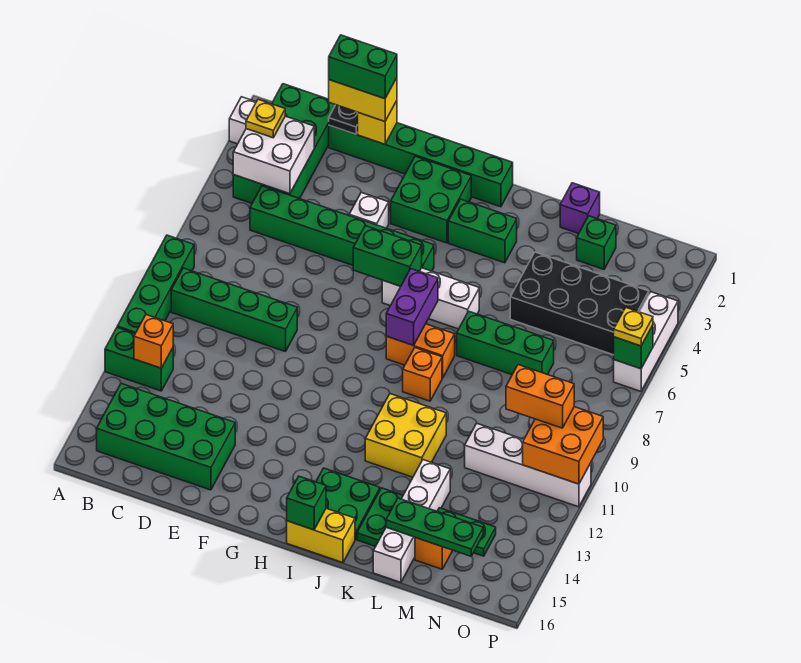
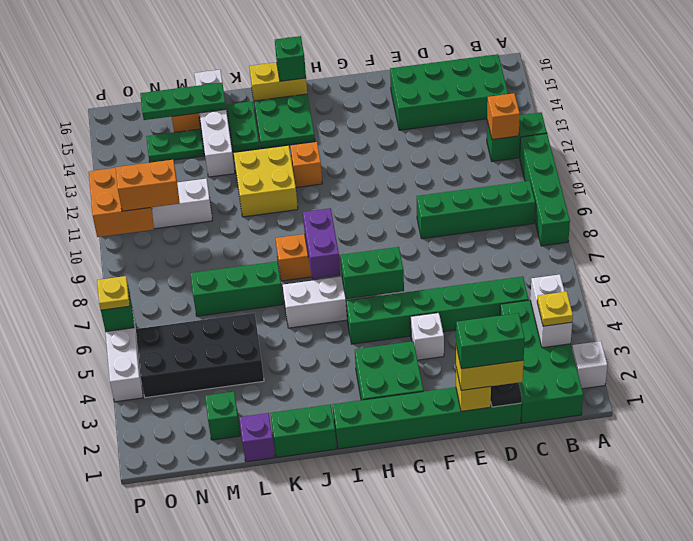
white 2x2 brick [233,116,314,194] -> white 1x2 brick [530,274,572,348]
green 1x2 brick [448,199,517,263] -> green 1x2 brick moved to [270,404,336,457]
orange 1x1 brick [403,348,442,401] -> orange 1x1 brick moved to [290,142,322,187]

